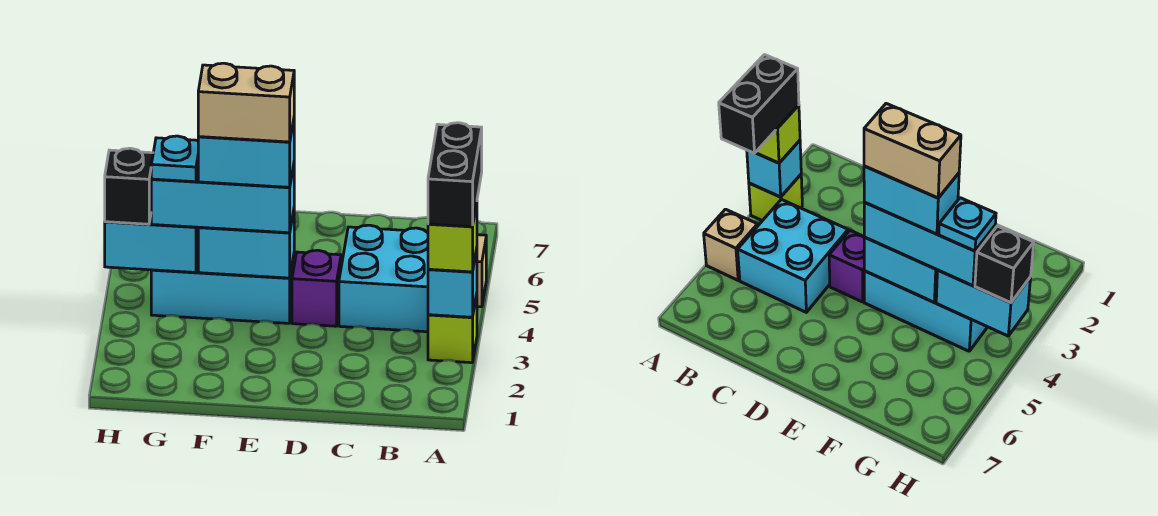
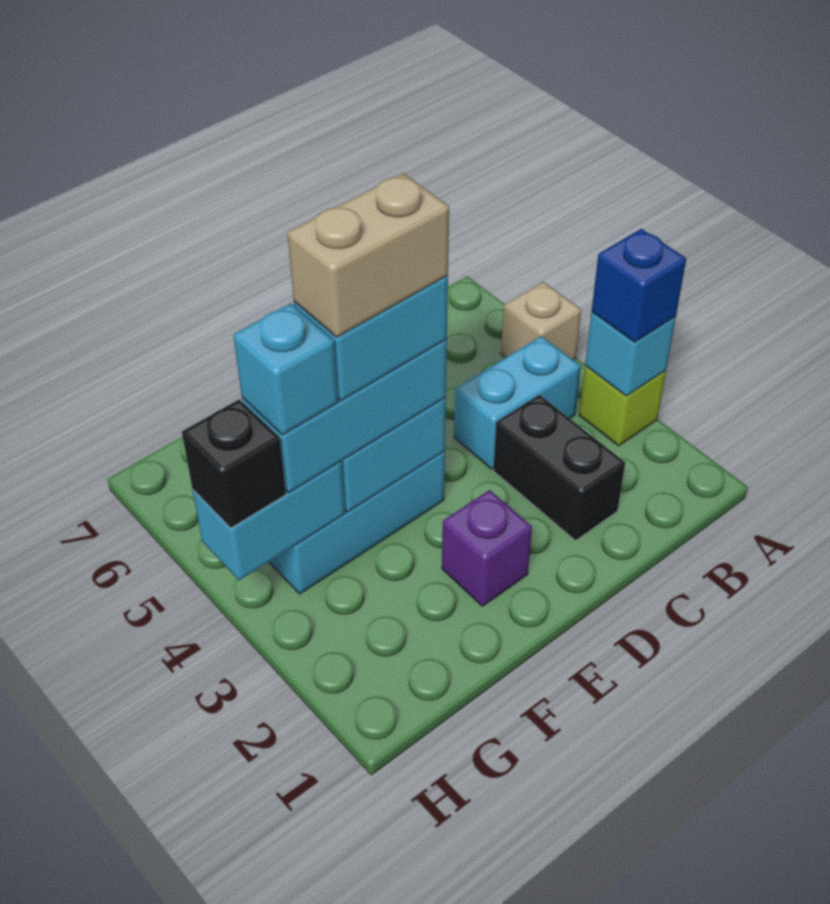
lime 1x1 brick [428,203,477,272] -> blue 1x1 brick [592,229,686,342]
black 1x2 brick [428,123,482,227] -> black 1x2 brick moved to [493,395,625,540]
cyan 2x2 brick [339,225,428,332] -> cyan 1x2 brick [454,336,581,469]
purple 1x1 brick [292,250,341,326] -> purple 1x1 brick moved to [442,490,532,606]
cyan 1x1 plate [151,136,198,182] -> cyan 1x1 brick [233,303,338,435]

